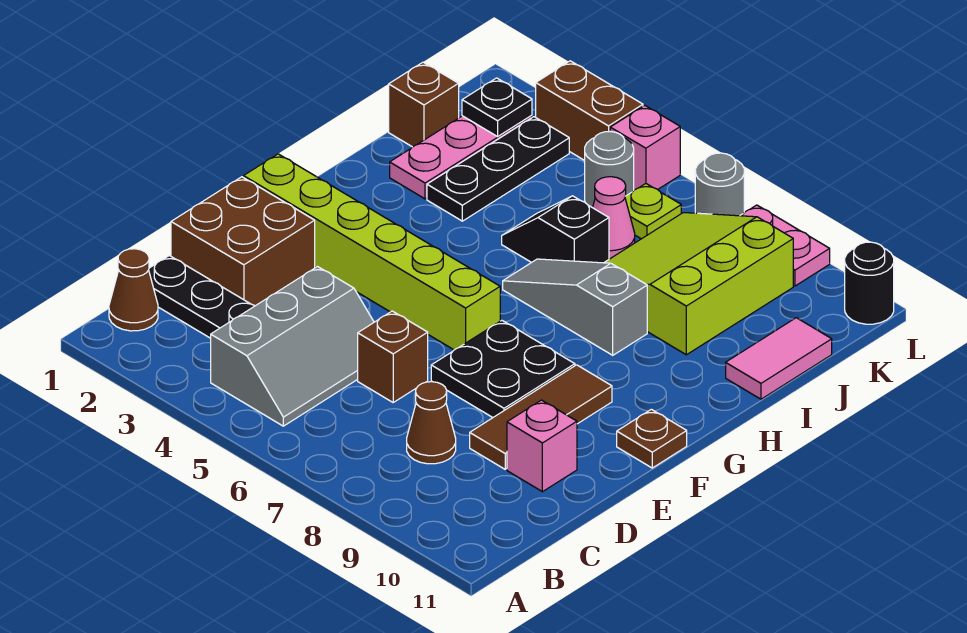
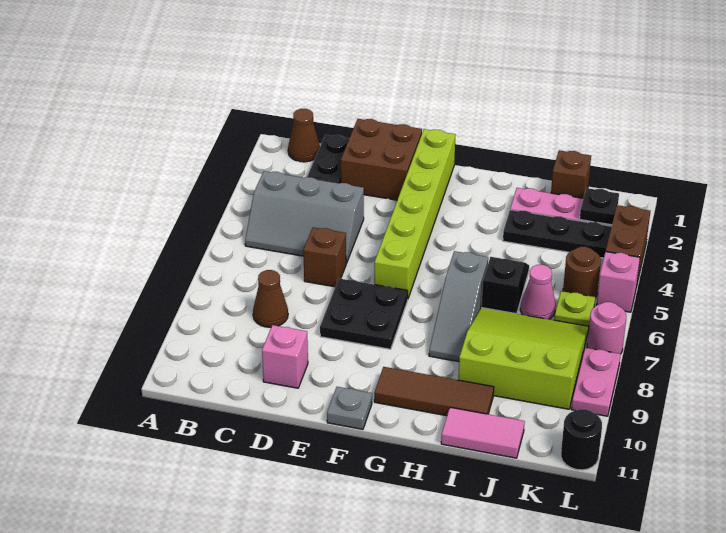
brown 1x3 tile [470,365,612,469] -> brown 1x3 tile moved to [374,367,494,416]
brown 1x1 plate [617,409,687,468] -> grey 1x1 plate [327,387,372,429]
grey 1x3 slope [503,259,647,355] -> grey 1x3 slope turned to [429,251,488,362]
grey 1x1 round brick [585,132,634,208] -> brown 1x1 round brick [563,247,601,298]
grey 1x1 round brick [695,153,744,216] -> pink 1x1 round brick [587,302,626,354]

